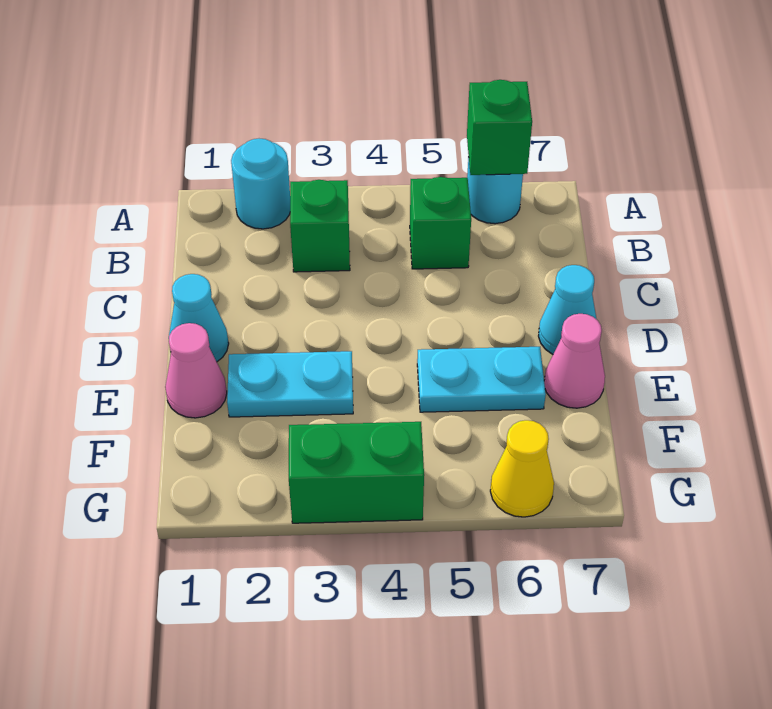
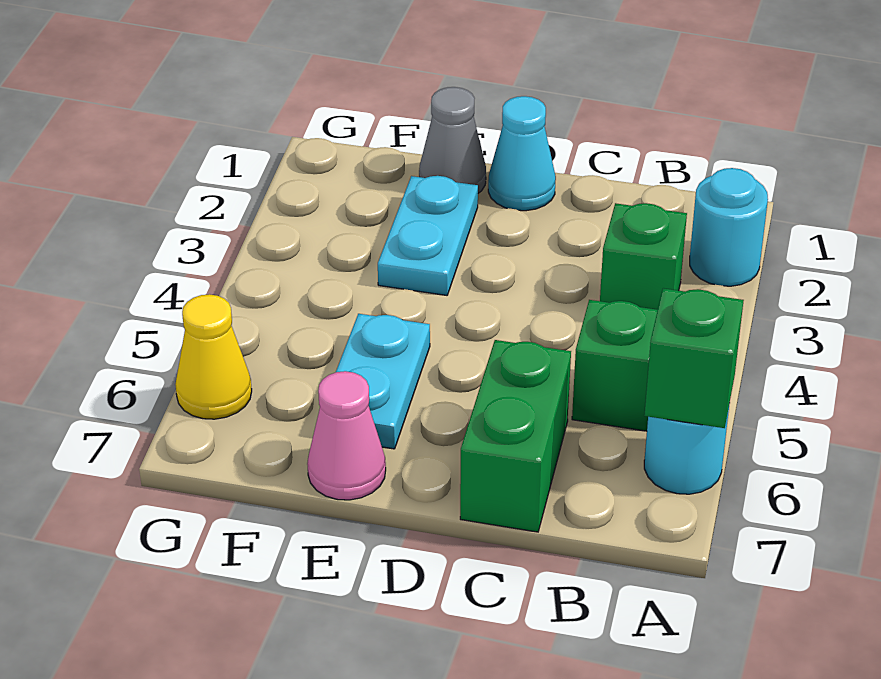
cyan 1x1 cone [539,265,596,354] -> none
pink 1x1 cone [165,323,227,418] -> grey 1x1 cone [419,87,486,193]
green 1x2 brick [289,422,424,523] -> green 1x2 brick moved to [460,340,571,532]

